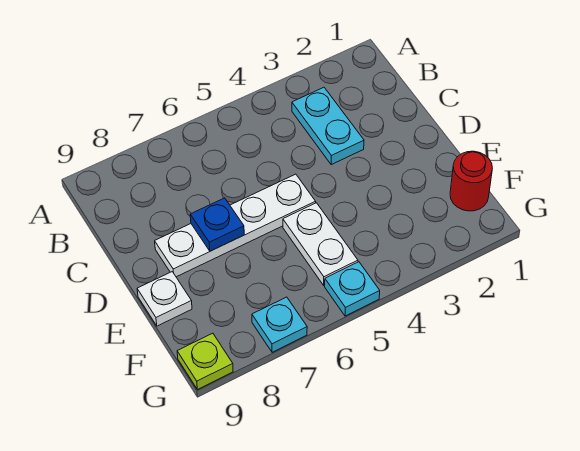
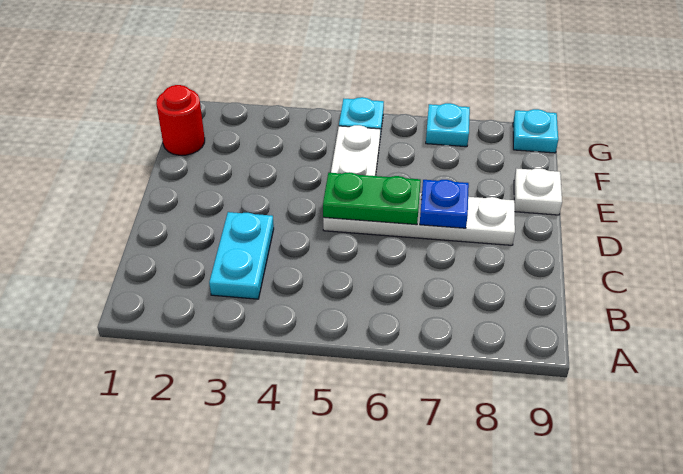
none -> green 1x2 plate [323,172,421,225]
lime 1x1 plate [177,333,233,390] -> cyan 1x1 plate [513,109,558,153]

